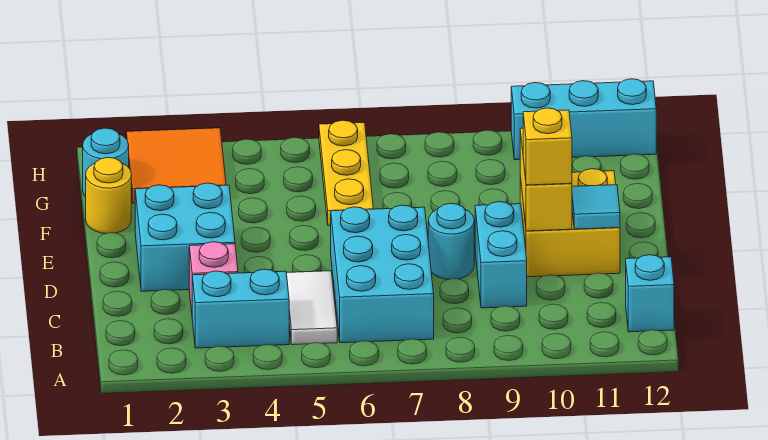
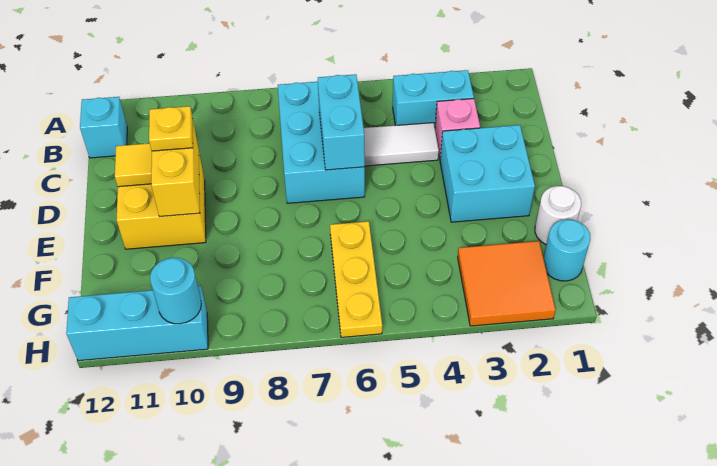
white 1x2 tile [287,271,337,345] -> white 1x2 tile turned to [364,123,439,166]
cyan 1x2 brick [475,202,527,308] -> cyan 1x2 brick moved to [318,74,365,170]
cyan 1x1 round brick [428,203,474,279] -> cyan 1x1 round brick moved to [150,258,201,324]
yellow 1x1 brick [523,108,572,185] -> yellow 1x1 plate [149,106,193,151]
cyan 1x1 tile [572,185,620,229] -> yellow 1x1 tile [115,143,152,187]
yellow 1x1 round brick [86,157,131,233] -> white 1x1 round brick [535,186,581,245]

